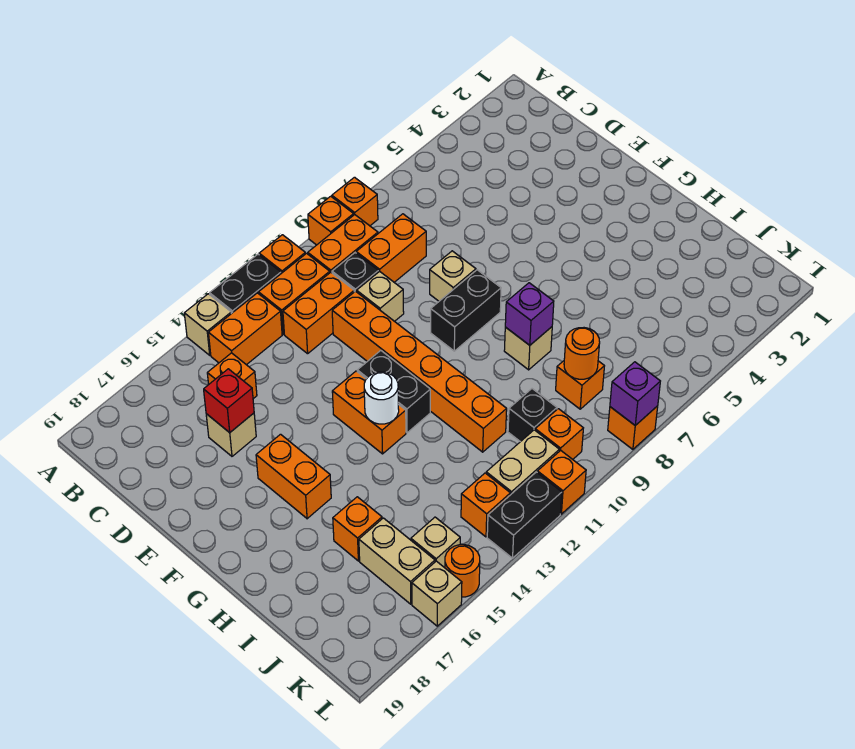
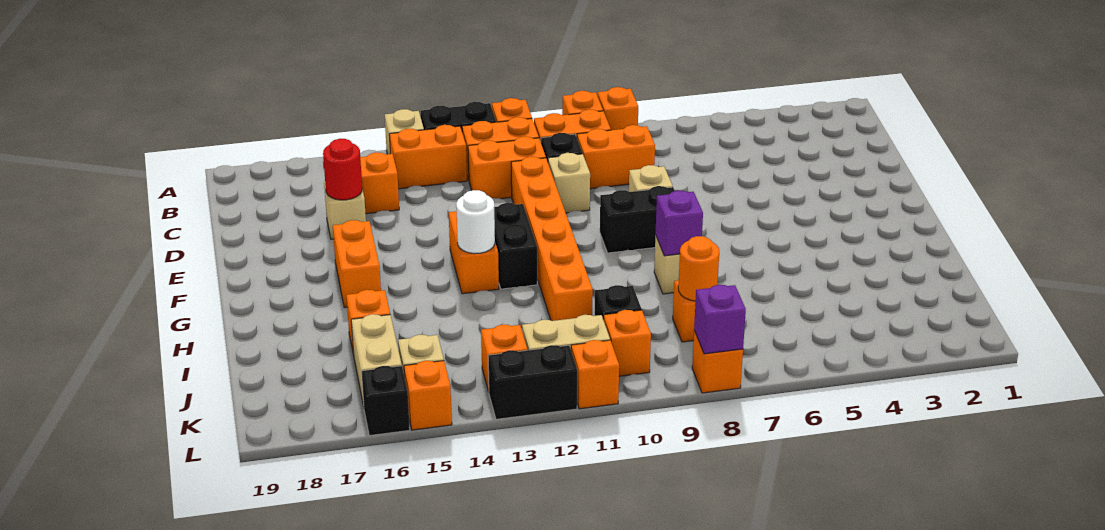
red 1x1 brick [204,369,254,433] -> red 1x1 round brick [323,139,362,200]
orange 1x1 round brick [445,545,480,597] -> orange 1x1 brick [404,361,452,430]
tan 1x1 brick [412,561,462,626] -> black 1x1 brick [361,366,410,436]

